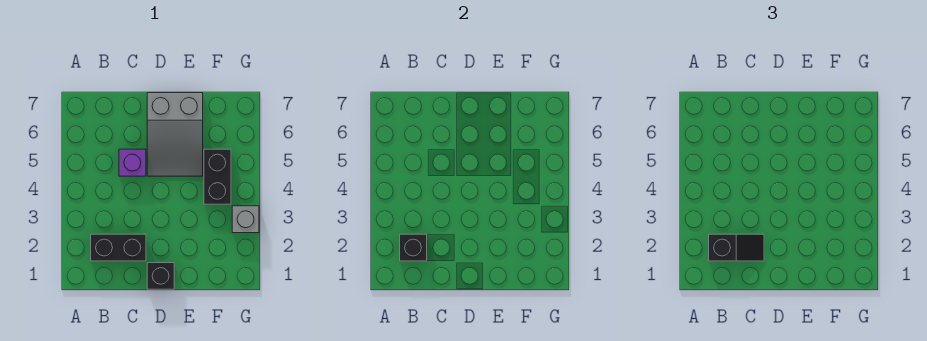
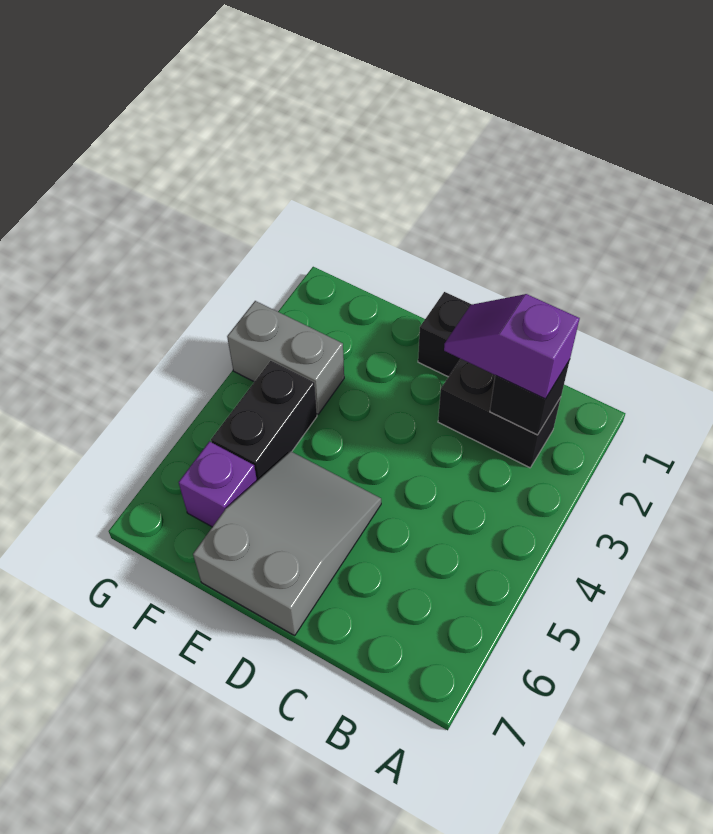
black 1x2 slope [709,234,764,261] -> purple 1x2 slope [444,294,580,399]
purple 1x1 brick [119,149,146,176] -> purple 1x1 brick moved to [179,442,257,527]
grey 1x1 brick [232,206,259,233] -> grey 1x2 brick [227,301,344,414]

